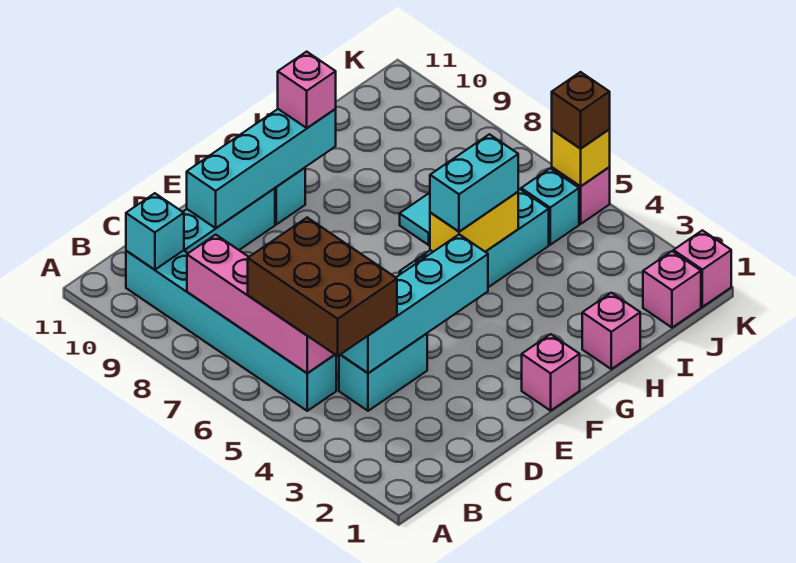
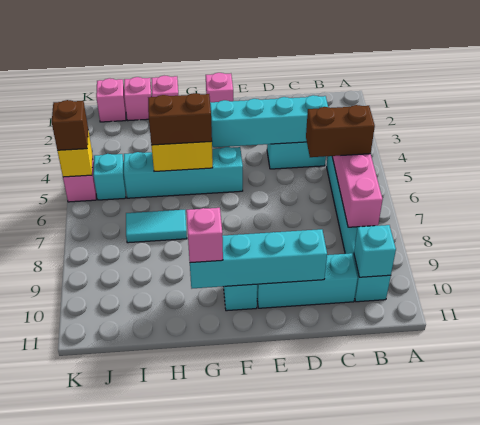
brown 2x3 brick [248,218,397,356] -> brown 1x2 brick [306,105,375,157]
cyan 1x2 brick [430,134,518,232] -> brown 1x2 brick [148,93,212,145]
pink 1x1 brick [673,230,731,307] -> pink 1x1 brick moved to [124,77,152,121]

